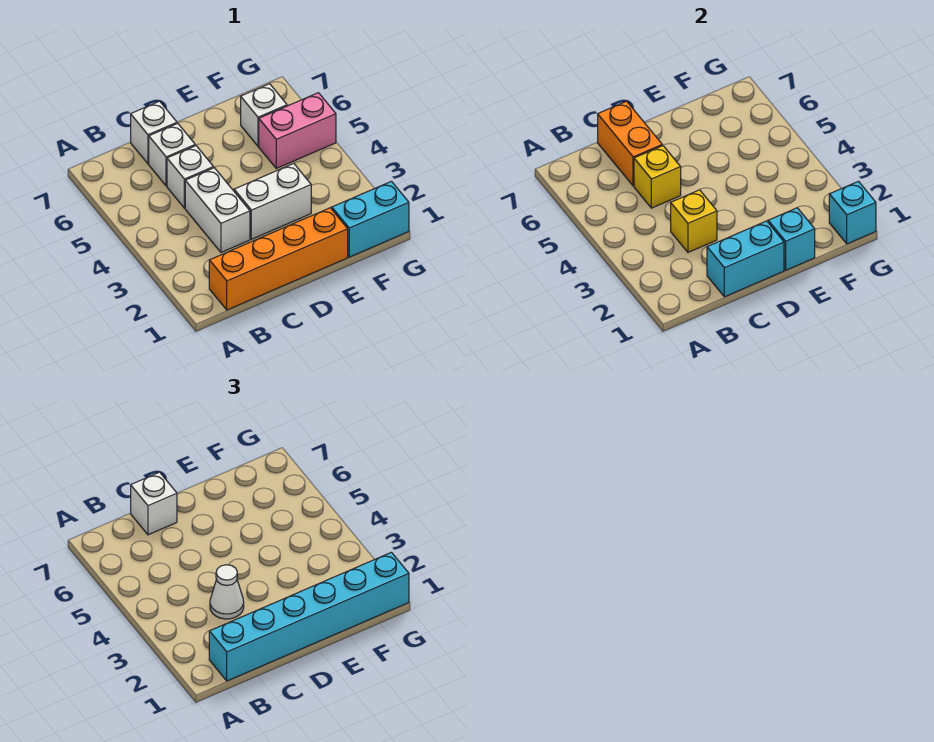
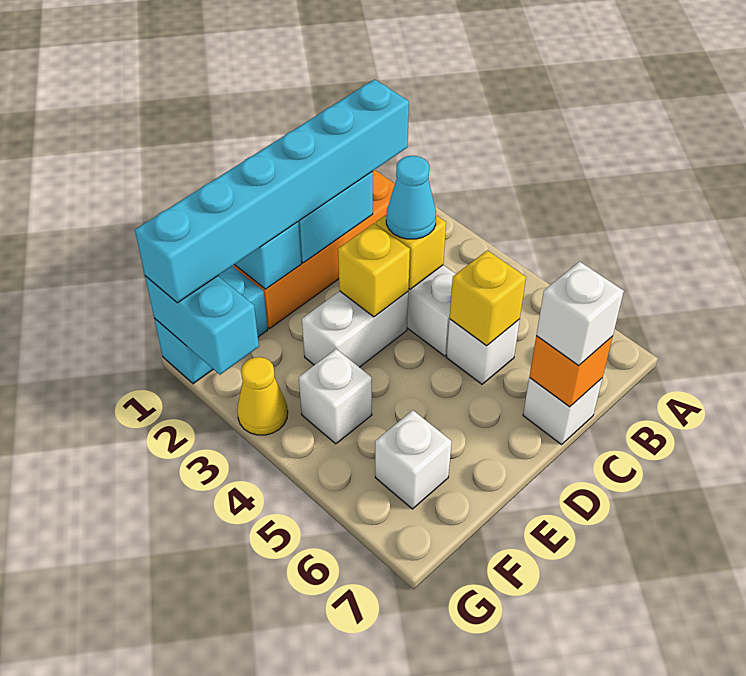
white 1x1 cone [210,565,244,619] -> cyan 1x1 cone [386,156,436,239]
white 1x1 brick [149,123,195,186] -> white 1x1 brick moved to [299,349,372,444]
orange 1x2 brick [598,101,662,186] -> orange 1x1 brick [529,336,613,407]
none -> yellow 1x1 brick [338,223,410,317]
pink 1x2 brick [259,93,336,168] -> none
cyan 1x1 brick [829,181,876,244] -> cyan 1x2 brick [145,276,259,375]
none -> yellow 1x1 cone [237,357,288,435]

